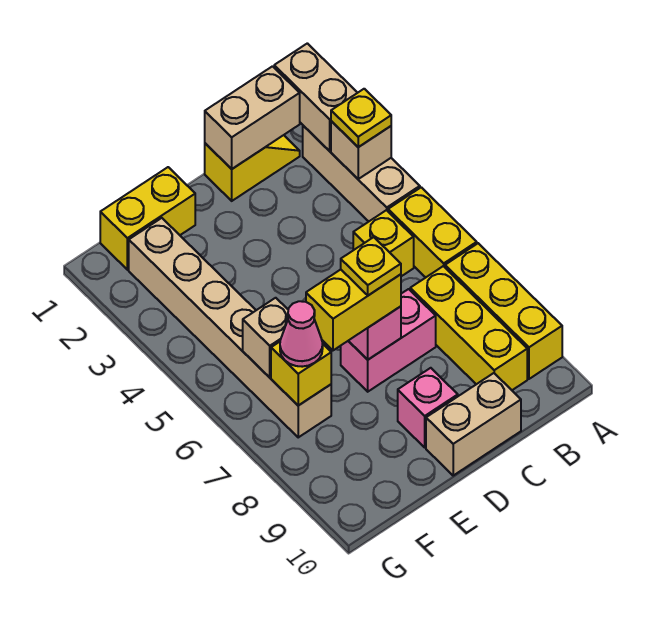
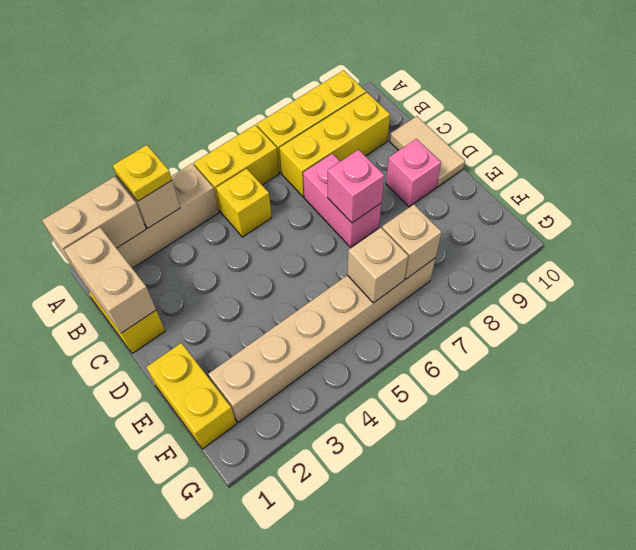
tan 1x2 brick [426,373,521,475] -> tan 1x2 tile [390,116,465,187]
yellow 1x2 brick [306,270,401,350] -> none
yellow 1x1 plate [341,237,401,295] -> none
yellow 1x1 brick [271,342,331,405] -> tan 1x1 brick [382,204,442,279]
pink 1x1 cone [280,301,323,367] -> none

